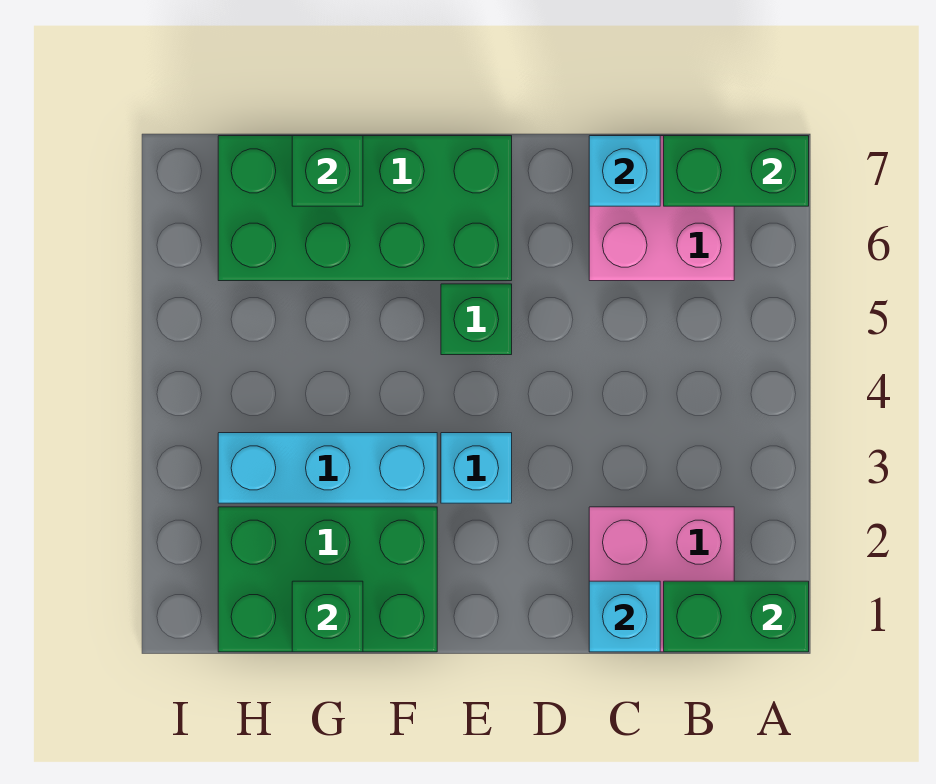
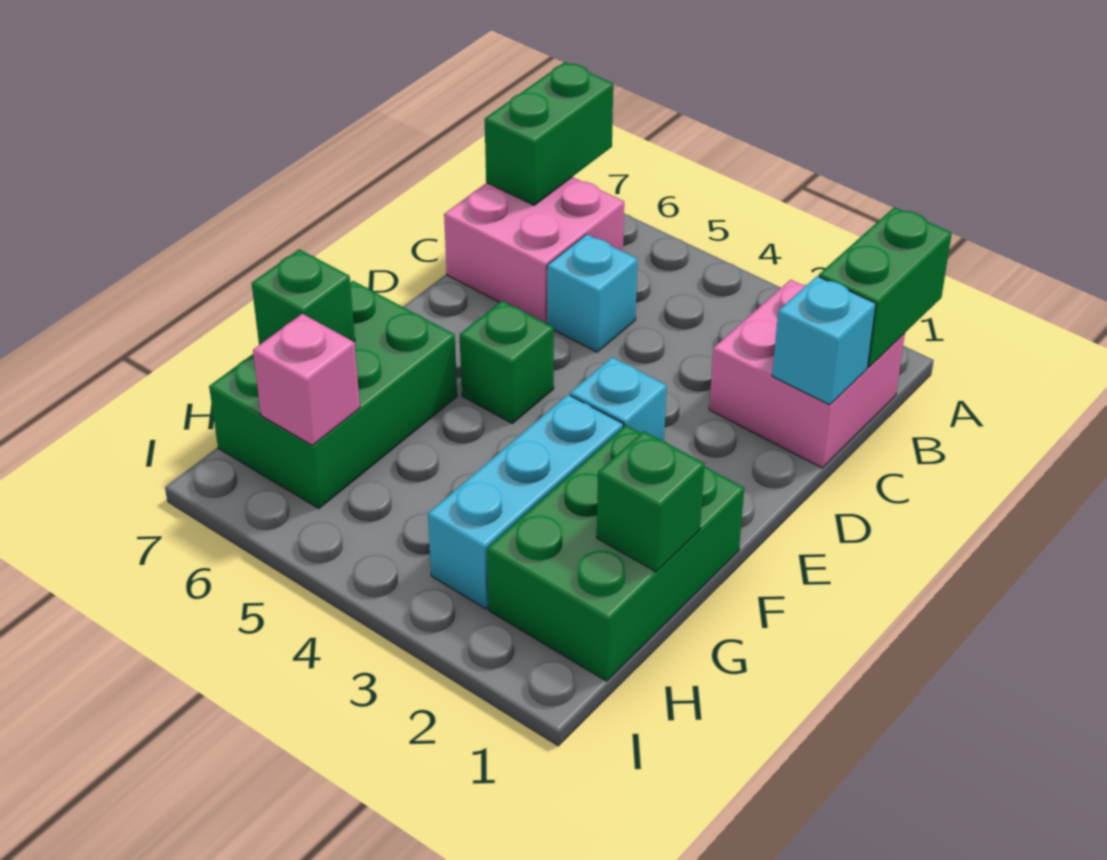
cyan 1x1 brick [589,136,660,206] -> cyan 1x1 brick moved to [547,234,638,352]
green 2x4 brick [218,136,512,281] -> green 2x3 brick [209,281,457,509]
none -> pink 1x1 brick [253,314,360,445]

